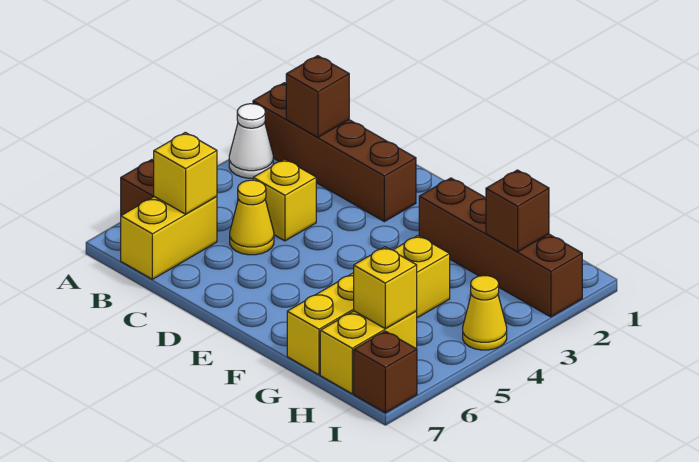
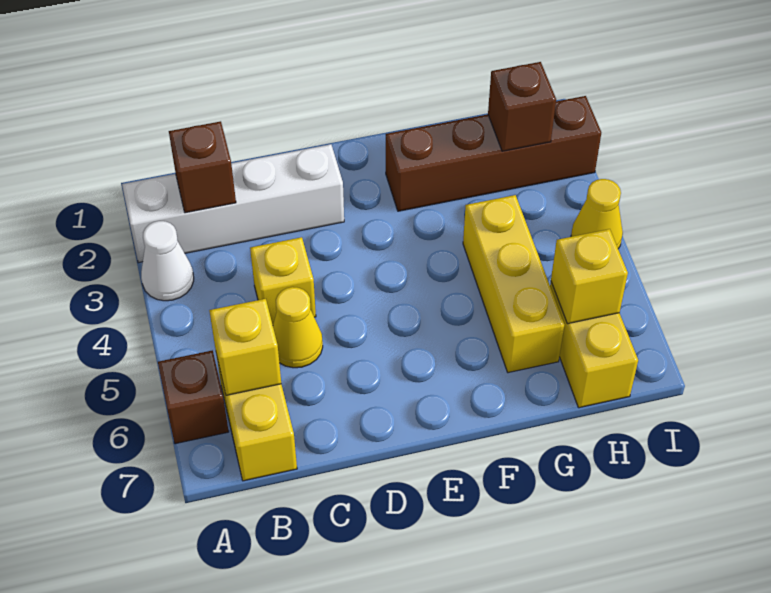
brown 1x4 brick [253,83,416,222] -> white 1x4 brick [122,144,344,263]
yellow 1x4 brick [287,236,450,375] -> yellow 1x3 brick [463,195,564,373]
brown 1x1 brick [354,331,417,413] -> none

